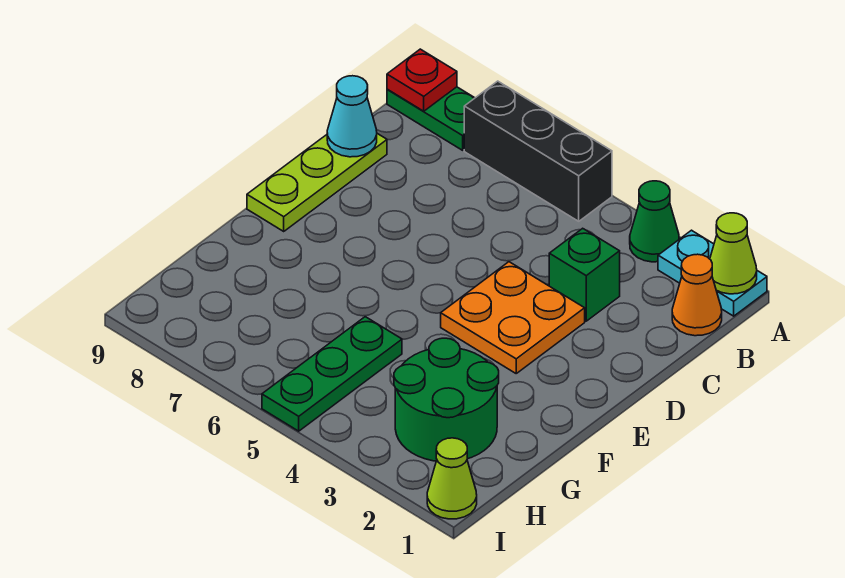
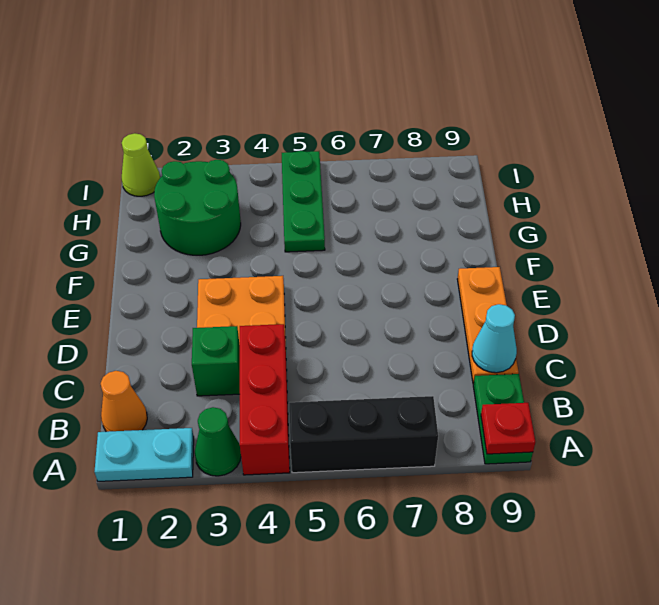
lime 1x1 cone [710,213,757,294] -> none
none -> red 1x3 brick [240,324,290,475]
green 1x2 plate [387,87,474,150] -> green 1x2 plate turned to [473,374,533,464]
lime 1x3 plate [247,134,387,231] -> orange 1x3 plate [457,267,519,384]

